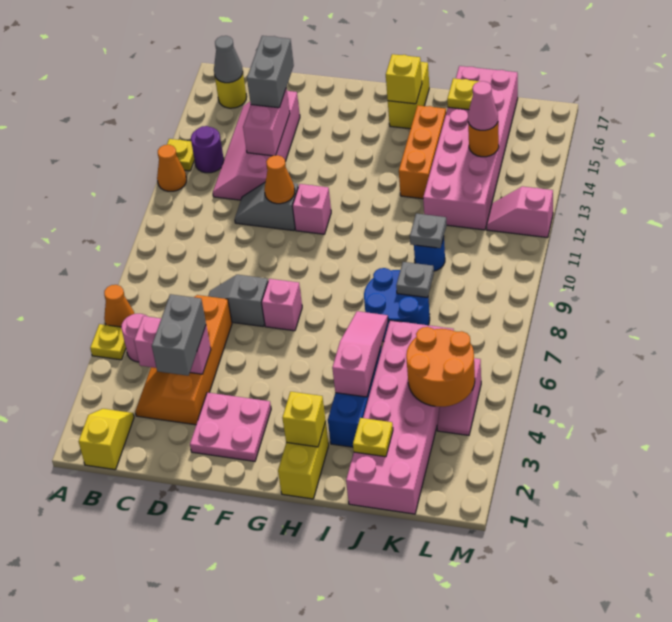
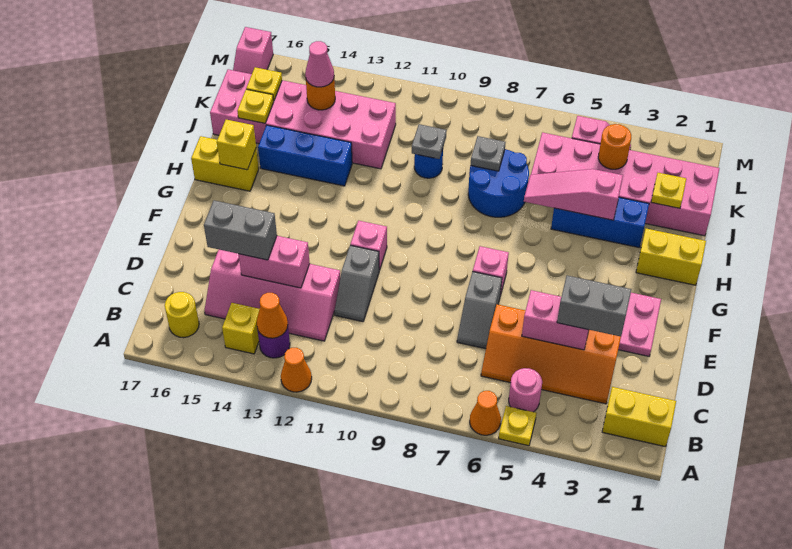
yellow 1x1 plate [167,139,194,171] -> yellow 1x1 plate moved to [246,67,282,100]
yellow 1x2 slope [79,409,134,470] -> yellow 1x2 brick [602,387,676,447]
grey 1x1 cone [214,36,243,83] -> none
pink 1x2 brick [134,316,211,374] -> pink 1x2 brick turned to [522,290,589,350]
orange 1x1 cone [264,155,295,204] -> orange 1x1 cone moved to [257,293,288,338]
yellow 1x1 brick [282,392,326,447] -> yellow 1x1 brick moved to [222,303,260,354]
orange 1x3 brick [399,105,446,199] -> blue 1x3 brick [258,125,352,186]
orange 2x2 round brick [406,327,475,407] -> orange 1x1 round brick [598,124,631,169]
pink 1x2 slope [487,186,553,238] -> pink 1x2 slope moved to [233,27,273,74]

